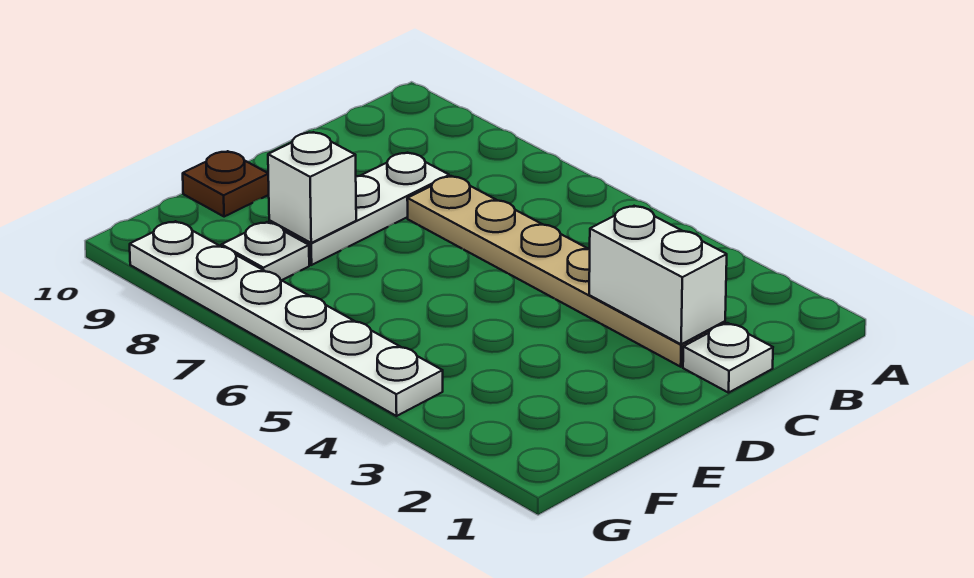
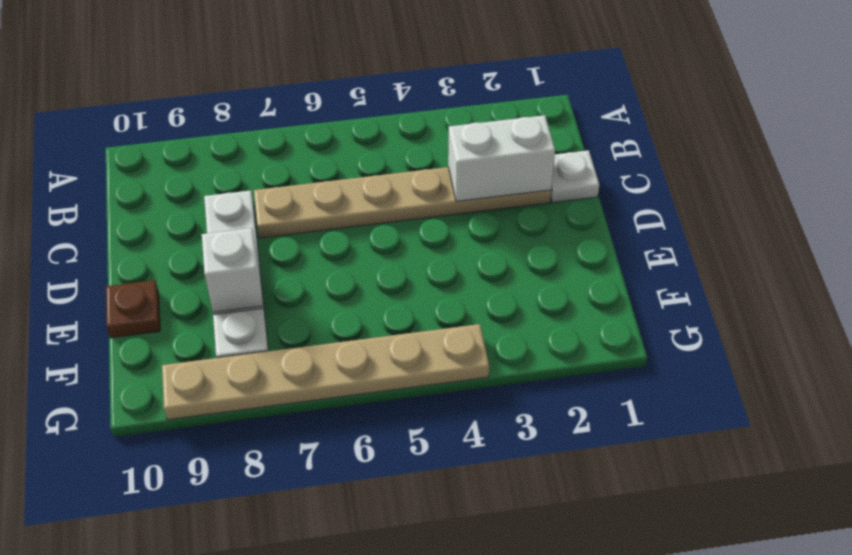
white 1x6 plate [130,221,443,416] -> tan 1x6 plate [162,324,489,420]

